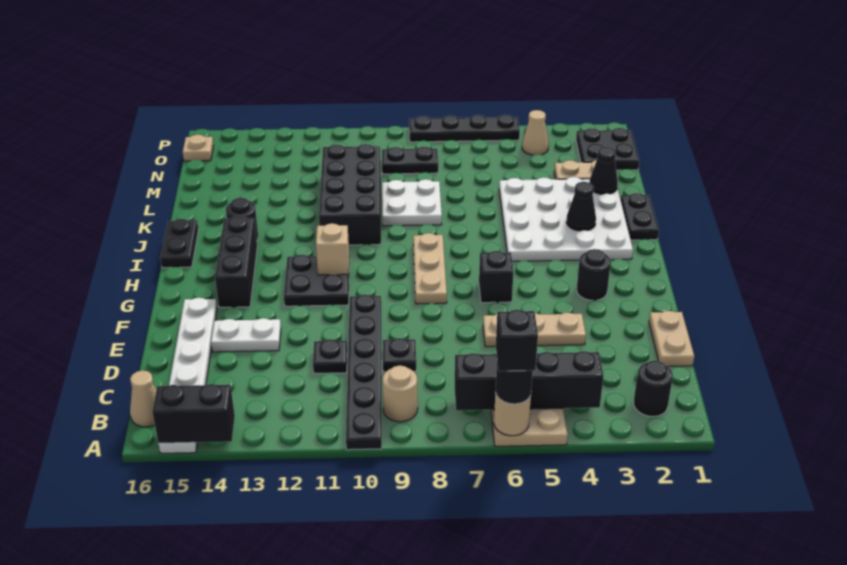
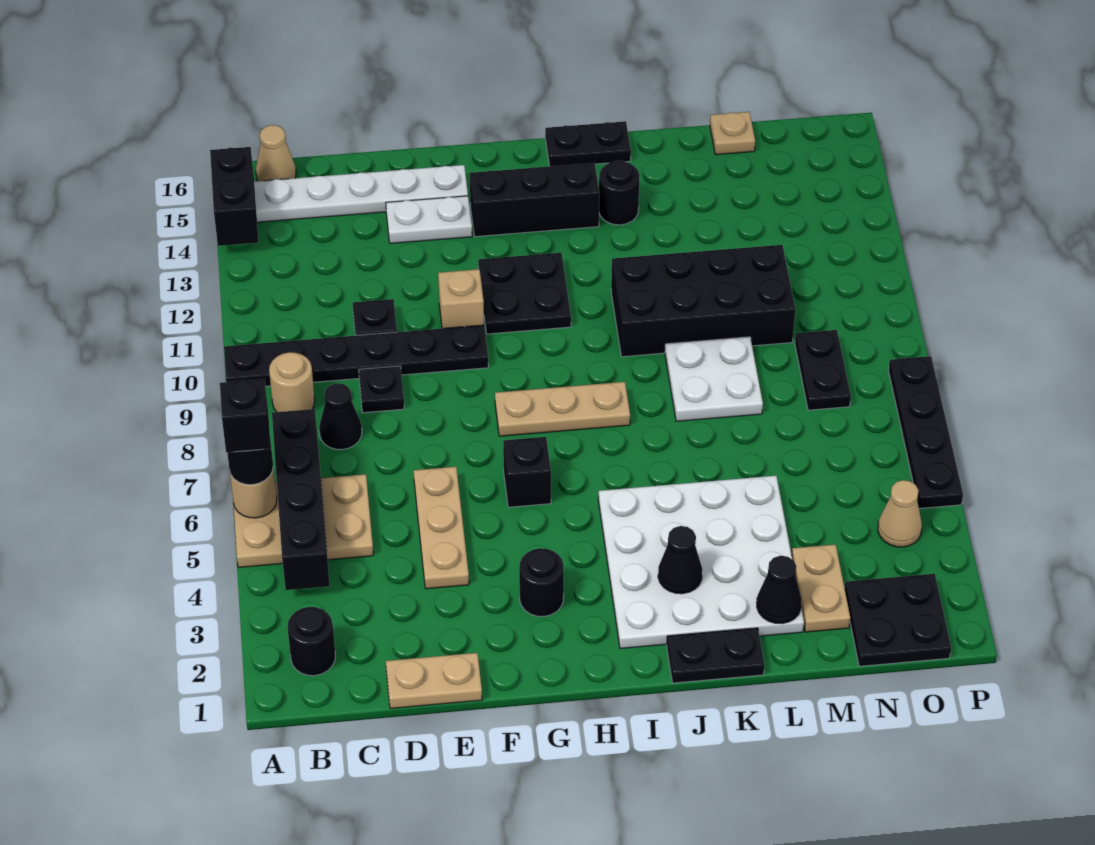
none -> black 1x1 cone [319,383,362,450]
white 1x2 plate [211,318,281,352] -> white 1x2 plate turned to [386,196,472,243]
tan 1x1 brick [316,223,349,275] -> tan 1x1 brick moved to [438,269,484,328]
tan 1x1 plate [183,135,214,161] -> tan 1x1 plate moved to [710,112,755,155]

